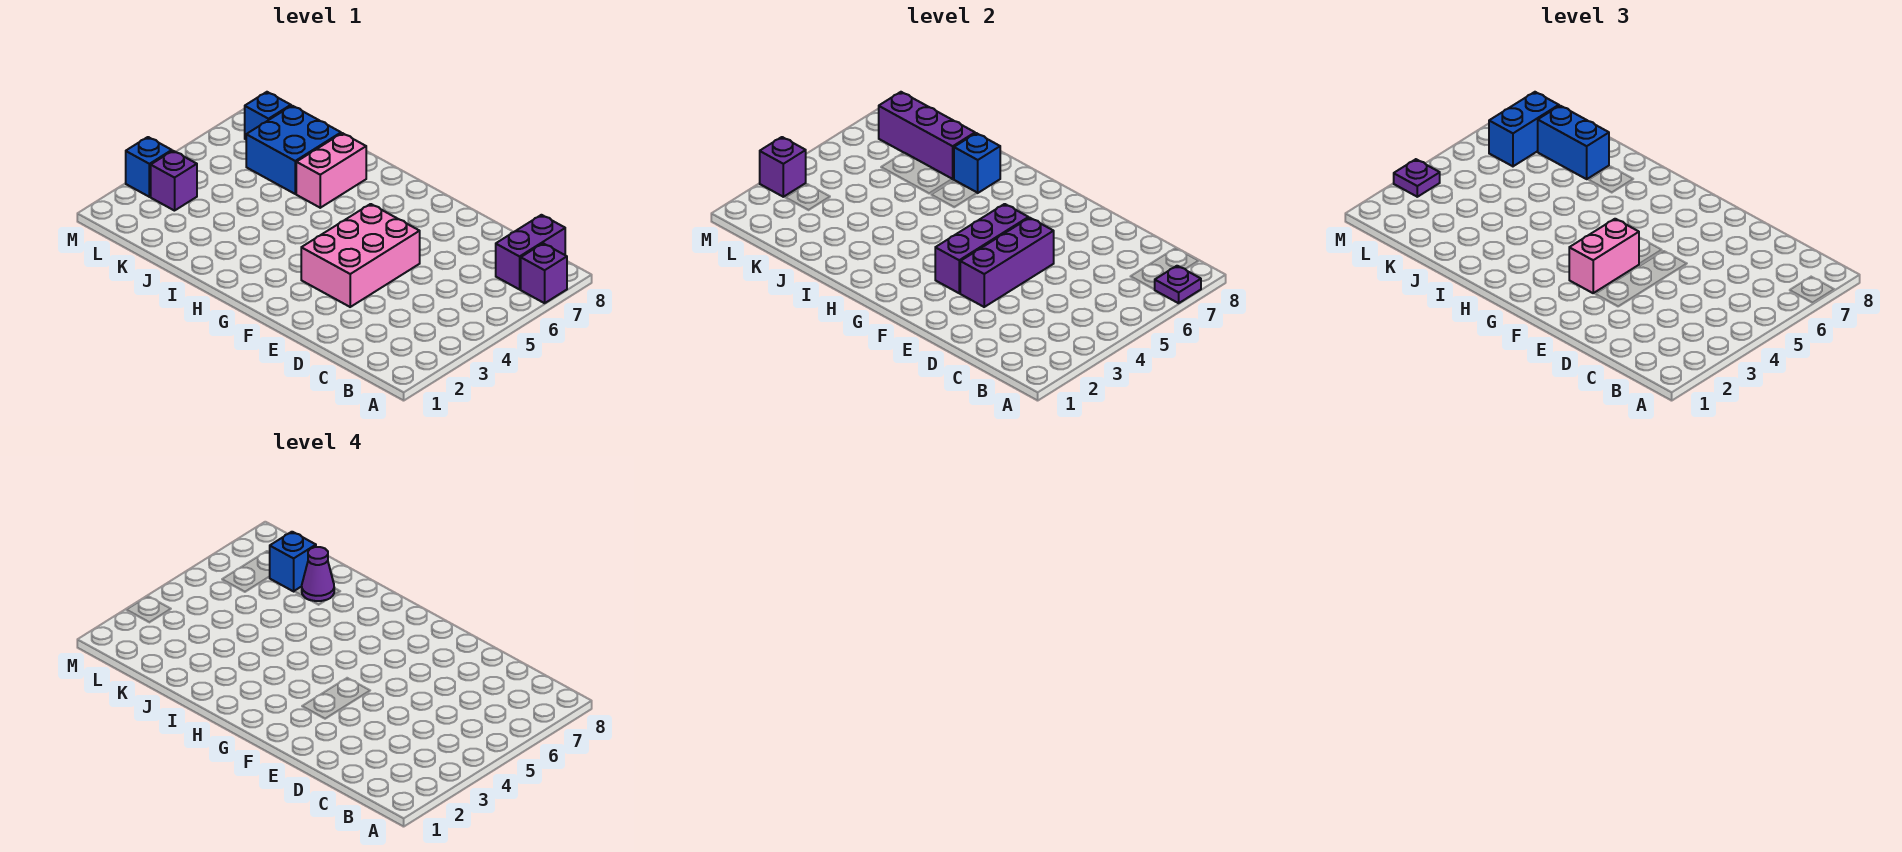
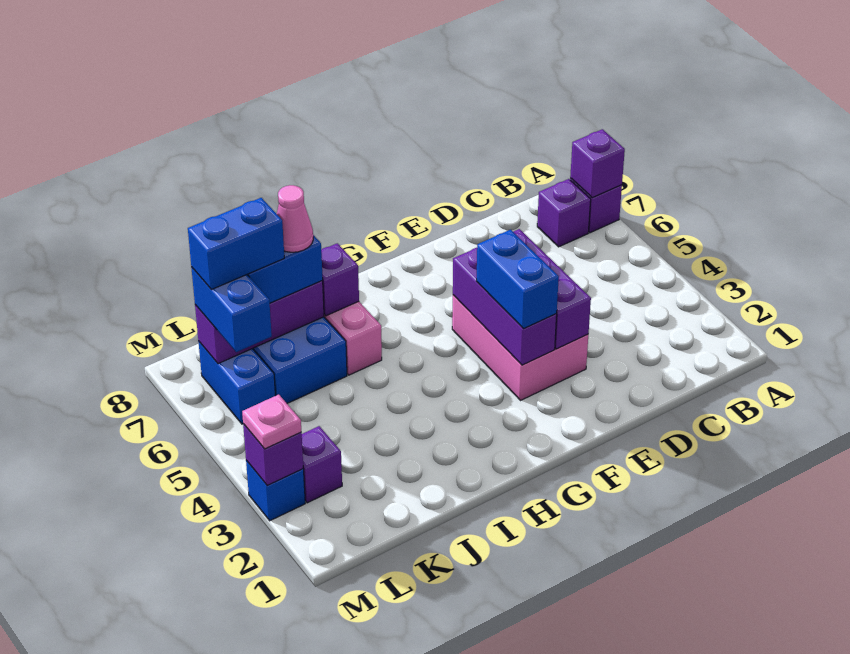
purple 1x1 plate [1154,266,1201,303] -> purple 1x1 brick [570,129,625,198]
purple 1x2 brick [496,215,565,289] -> purple 1x1 brick [537,179,591,247]
pink 1x2 brick [1569,219,1639,293] -> blue 1x2 brick [477,230,559,329]
blue 1x1 brick [954,133,1000,193] -> purple 1x1 brick [321,243,359,316]
purple 1x1 cone [302,547,334,601] -> pink 1x1 cone [277,185,313,252]
blue 1x1 brick [270,532,316,591] -> blue 1x2 brick [188,198,284,290]
blue 1x1 brick [245,92,291,139] -> blue 1x2 brick [198,341,275,424]
purple 1x1 plate [1394,159,1440,197] -> pink 1x1 plate [242,395,301,449]

